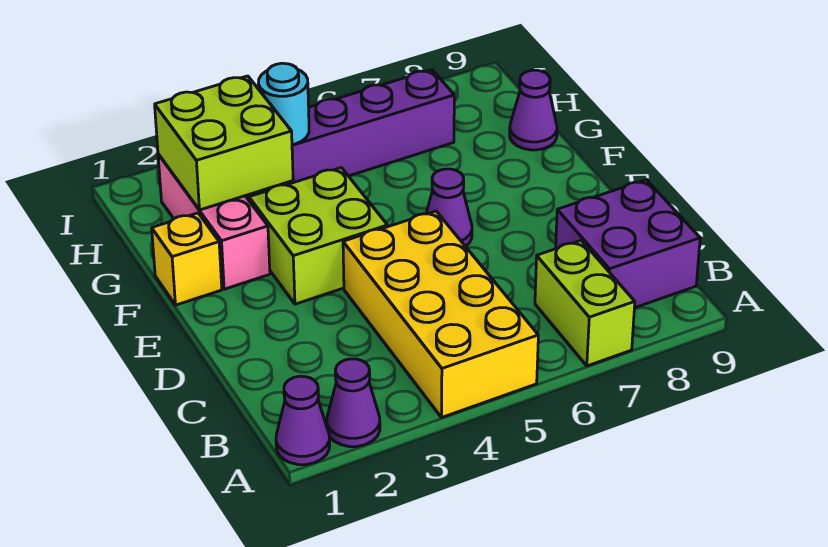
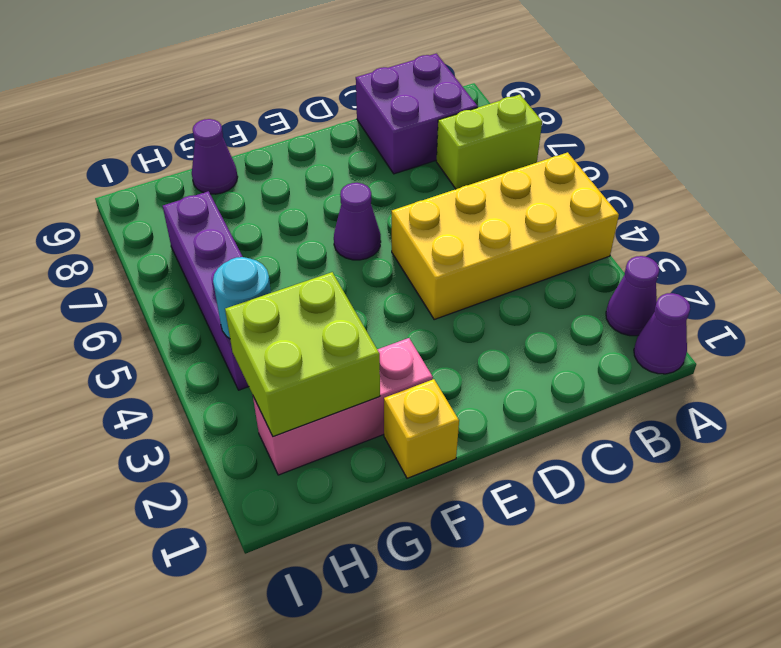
lime 2x2 brick [249,168,388,304] -> none

